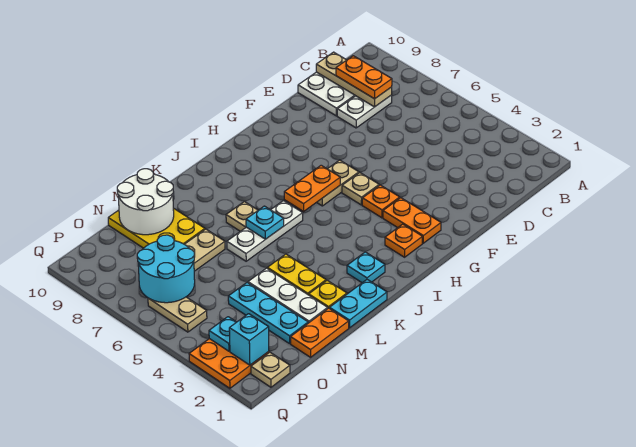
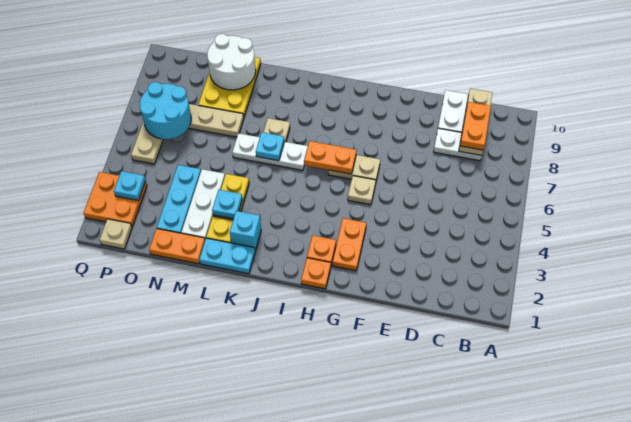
orange 1x1 plate [362,185,400,218] -> orange 1x1 plate moved to [301,258,331,289]
cyan 1x1 plate [347,252,385,283] -> cyan 1x1 plate moved to [212,190,242,219]
cyan 1x1 brick [229,314,269,365] -> cyan 1x1 brick moved to [230,211,261,251]

